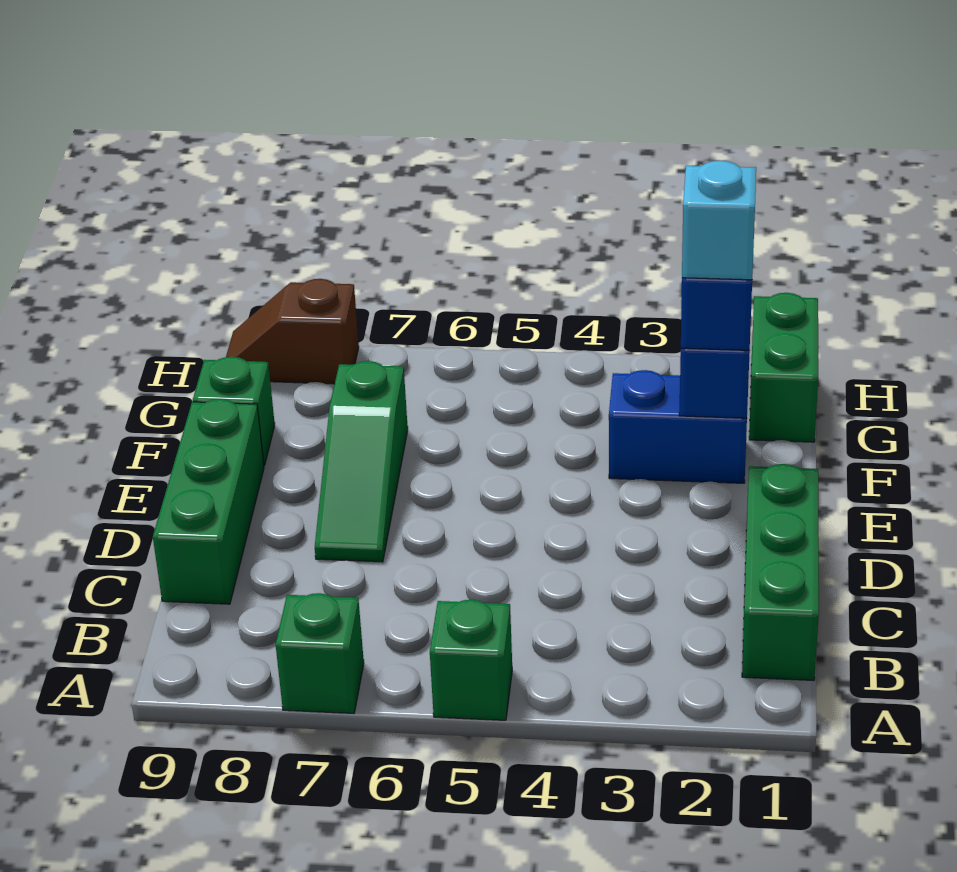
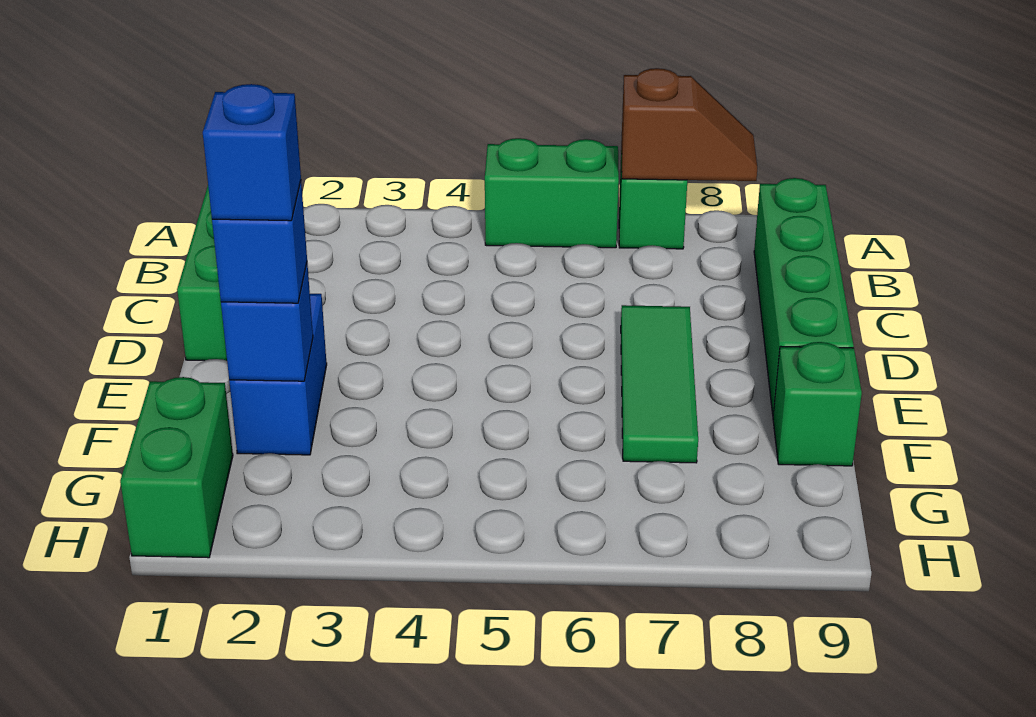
green 1x1 brick [430,600,512,720] -> green 1x2 brick [485,138,619,248]
green 1x3 brick [153,399,264,604] -> green 1x4 brick [754,178,854,414]
green 1x3 slope [315,361,408,562] -> green 1x3 tile [621,305,698,463]
blue 1x2 brick [609,370,747,483] -> blue 1x2 brick turned to [229,294,327,455]
cyan 1x1 brick [682,161,756,280] -> blue 1x1 brick [203,84,301,221]
brown 1x2 slope [226,279,359,384] -> brown 1x2 slope moved to [621,68,757,181]

